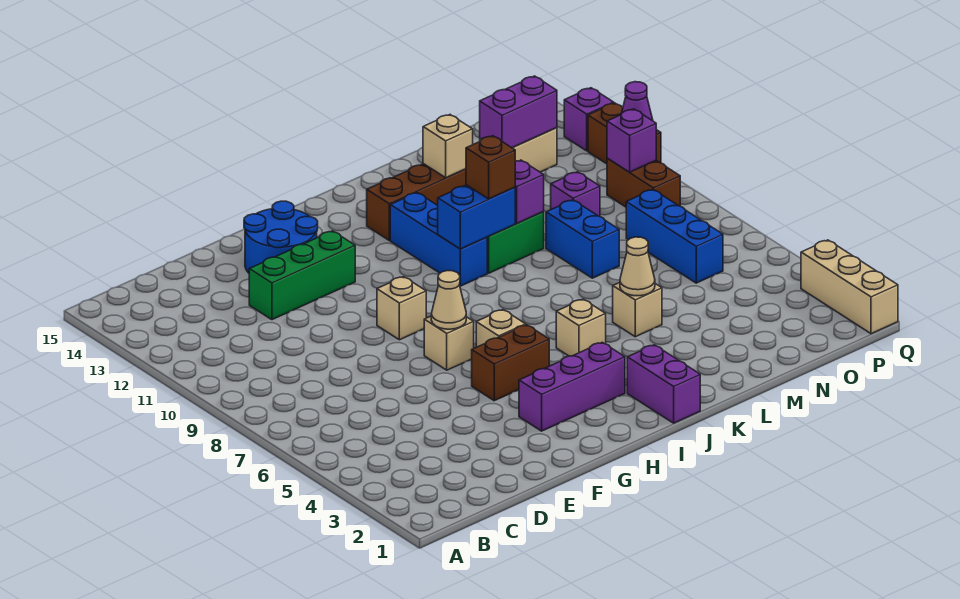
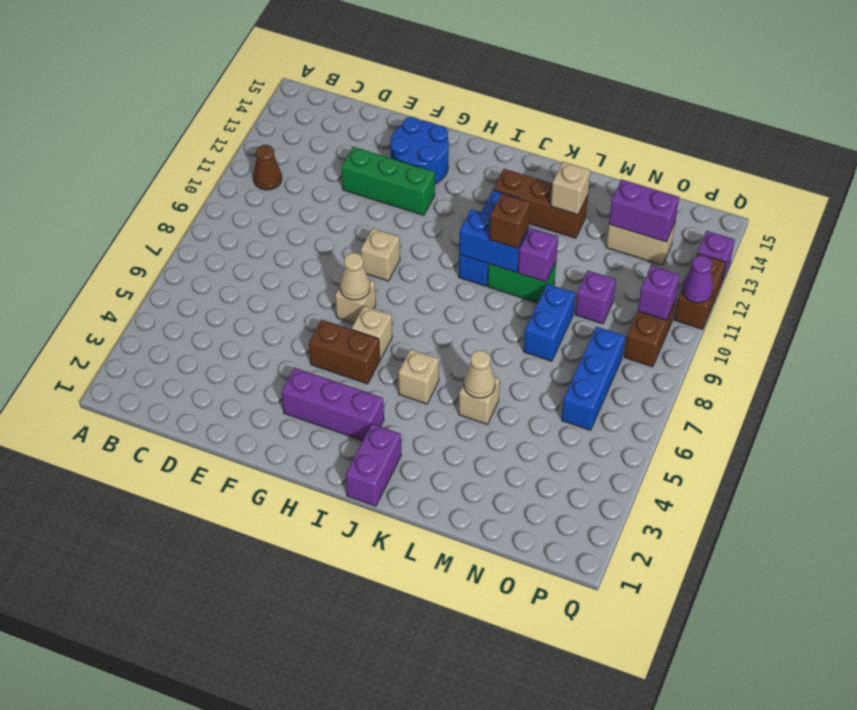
none -> brown 1x1 cone [253,145,282,190]
tan 1x3 brick [801,240,898,334] -> none

